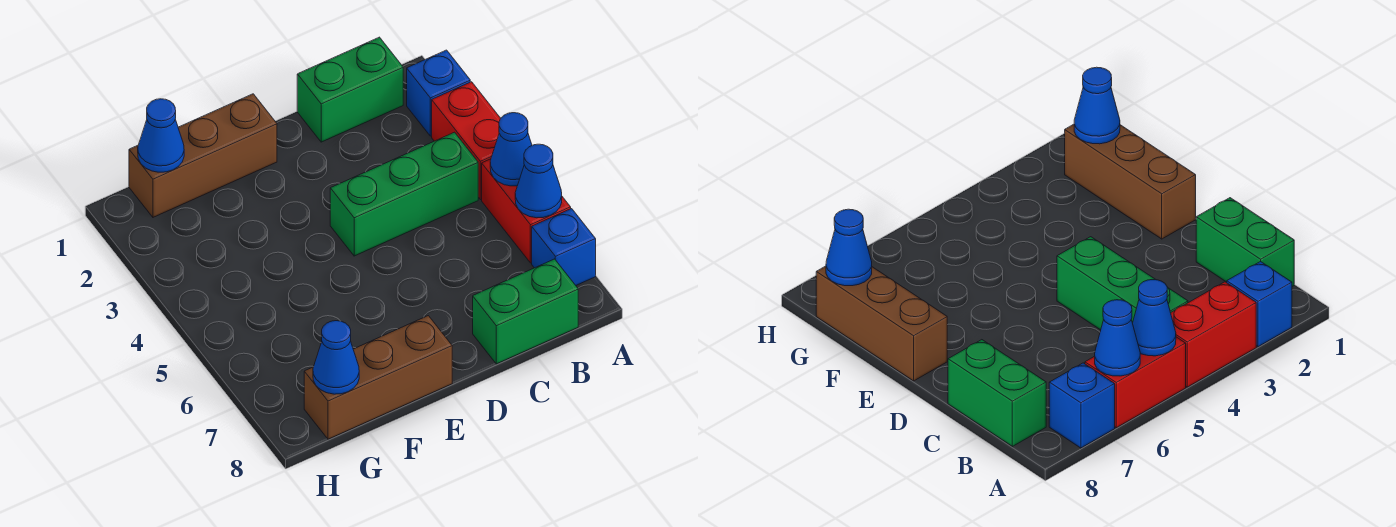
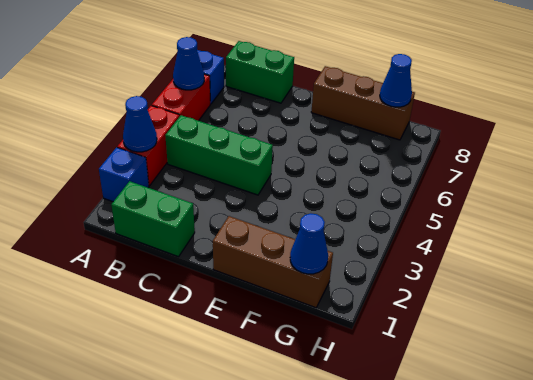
blue 1x1 cone [490,113,532,186] -> blue 1x1 cone moved to [123,96,157,152]

